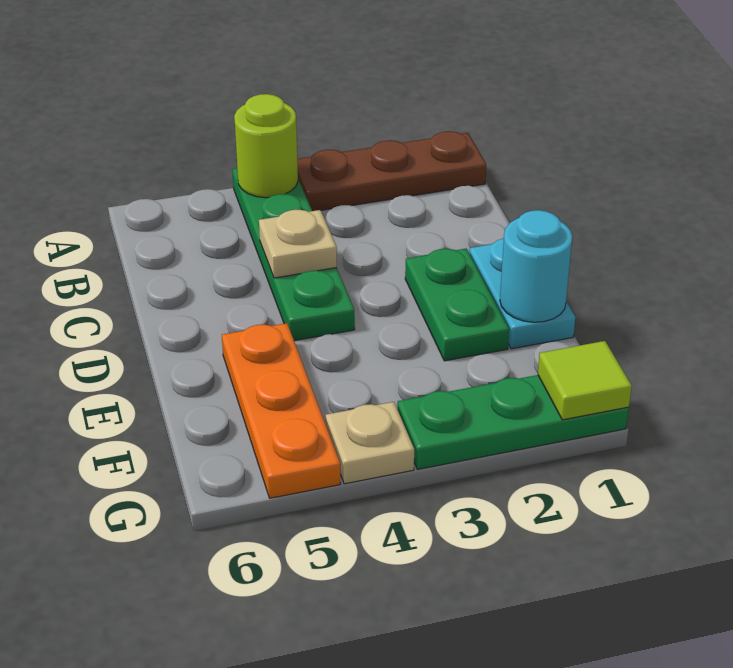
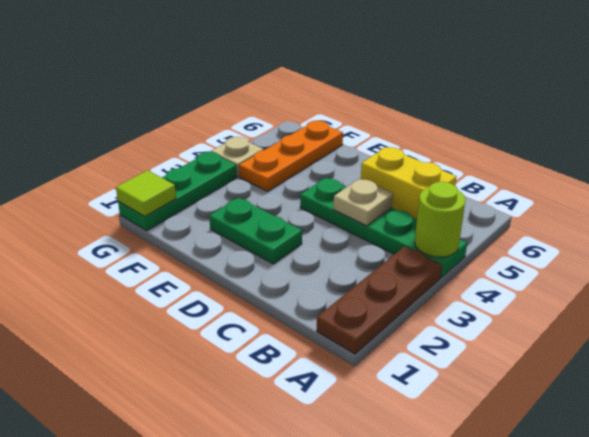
none -> yellow 1x2 brick [361,147,456,219]
cyan 1x2 plate [469,239,575,349] -> none
cyan 1x1 round brick [500,210,572,322] -> none
orange 1x3 plate [222,323,341,498] -> orange 1x3 plate turned to [239,121,343,191]

